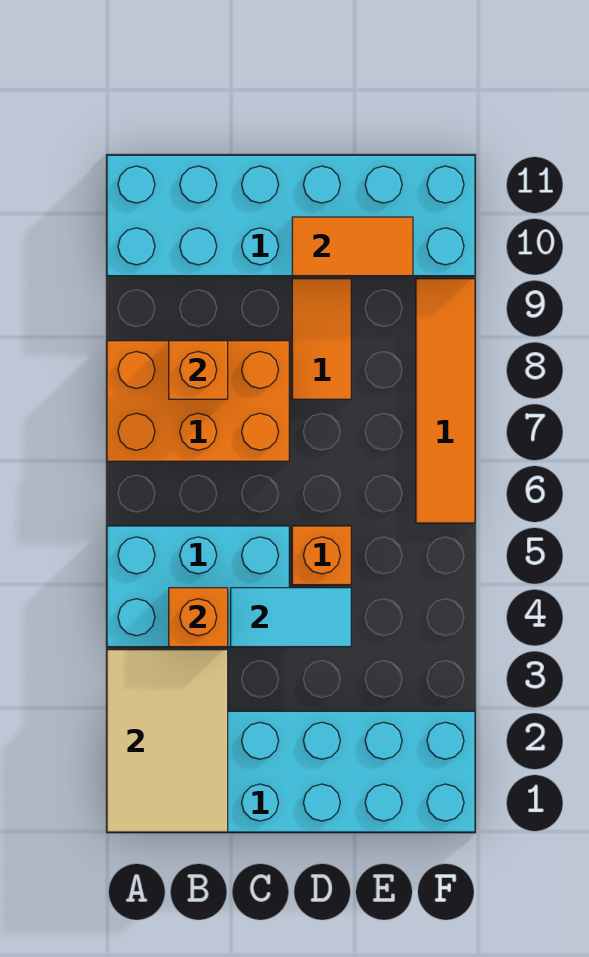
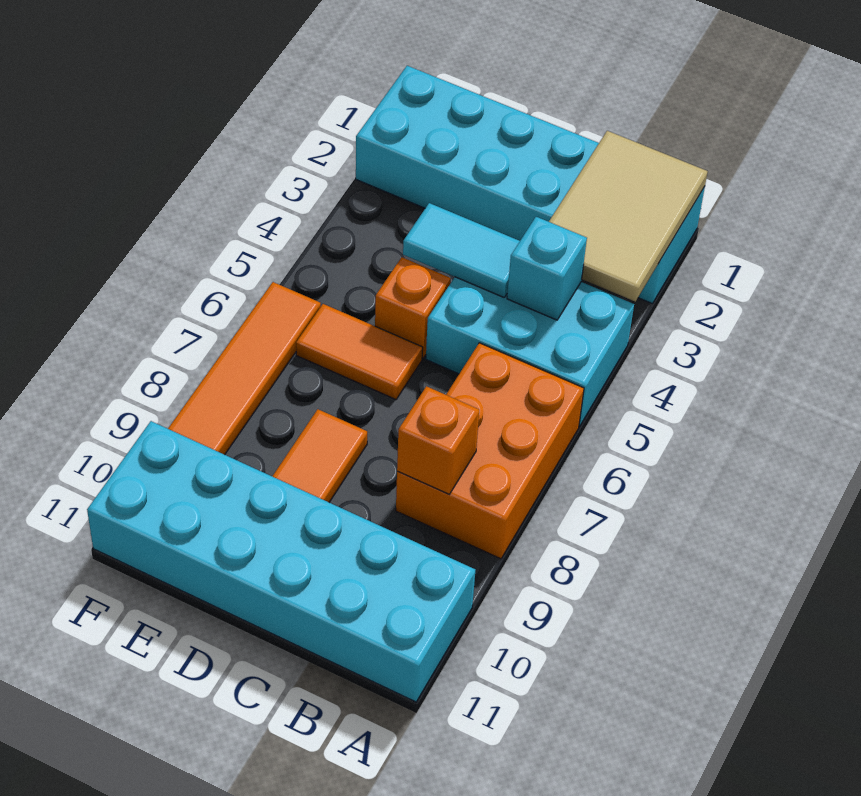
orange 2x3 brick [107,341,289,461] -> orange 2x3 brick turned to [396,343,584,559]
orange 1x1 brick [169,588,228,647] -> cyan 1x1 brick [507,217,587,320]
orange 1x2 tile [292,217,413,276] -> orange 1x2 tile moved to [296,304,423,399]

